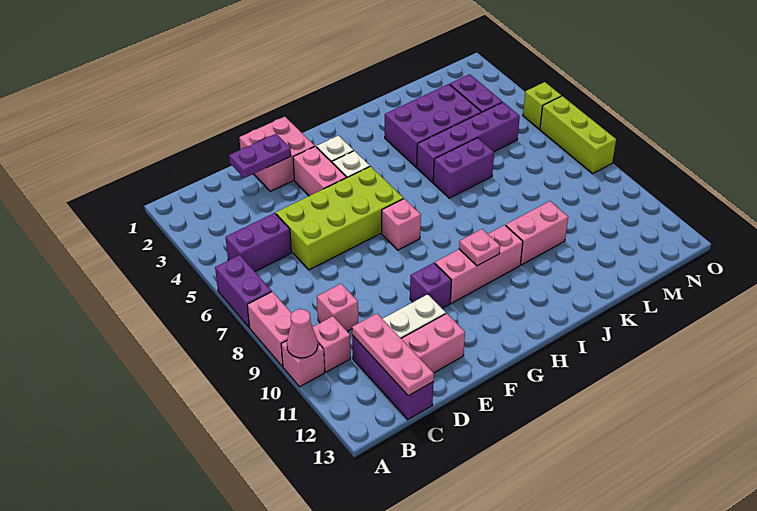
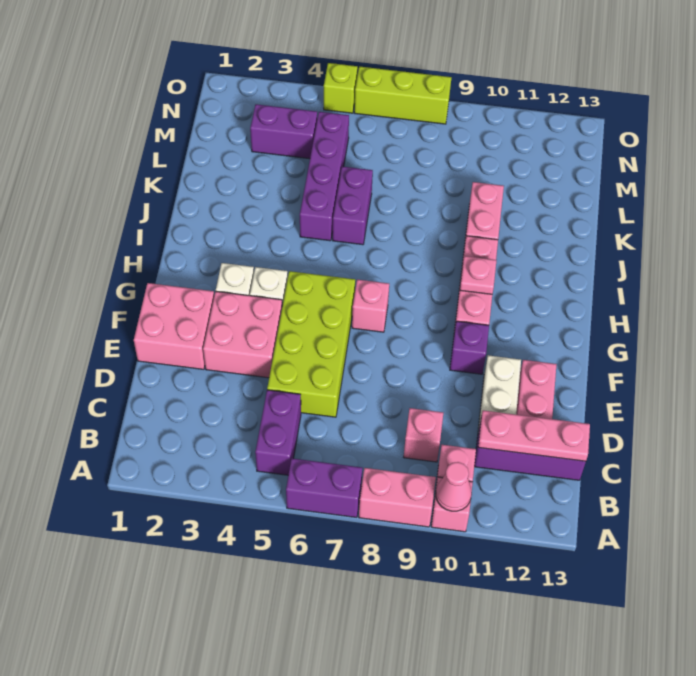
purple 1x2 plate [229,134,291,178] -> none
pink 1x2 brick [293,146,346,196] -> pink 2x2 brick [203,291,282,378]
purple 2x3 brick [385,84,481,167] -> none

